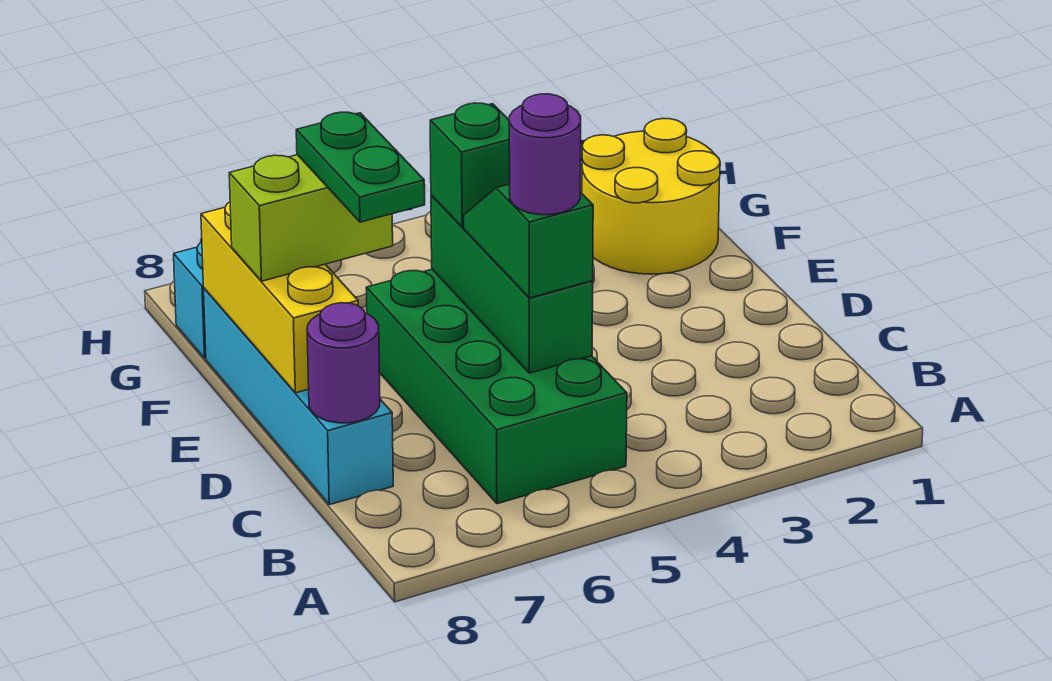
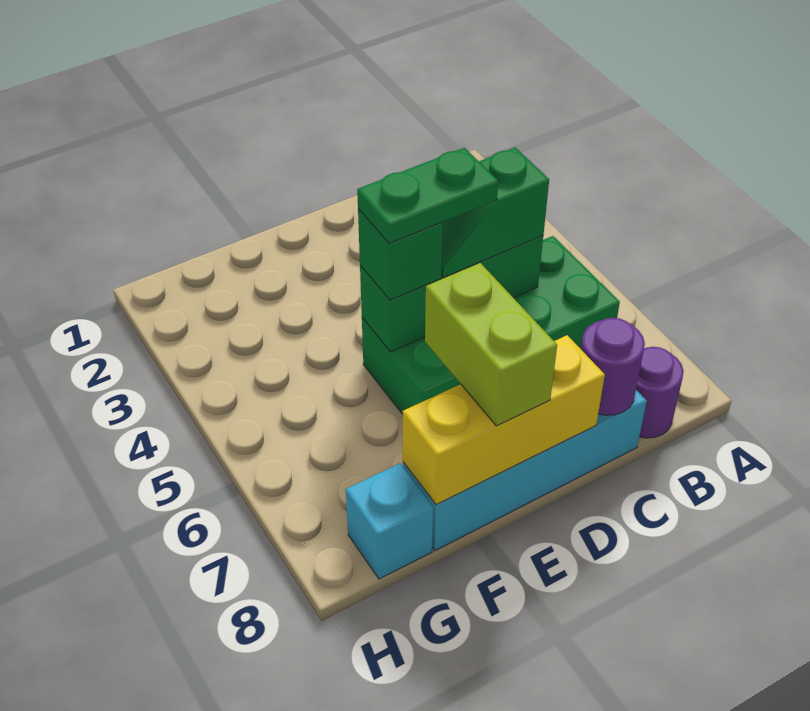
purple 1x1 round brick [509,94,581,215] -> purple 1x1 round brick moved to [636,347,684,438]
green 1x2 plate [296,112,425,222] -> green 1x2 plate moved to [357,148,498,244]
yellow 2x2 round brick [582,119,720,274] -> none

